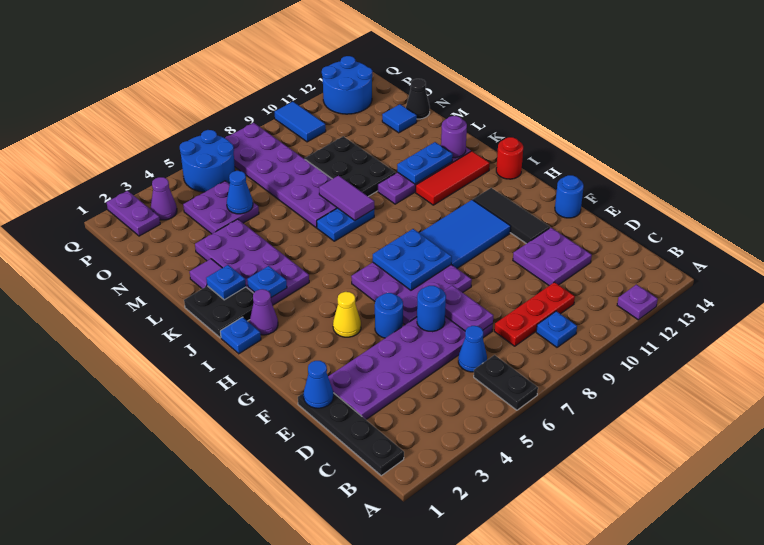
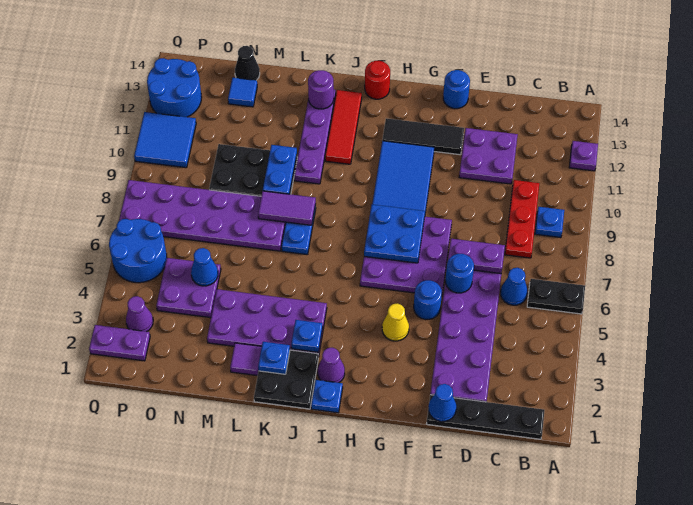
blue 1x2 plate [397,142,453,184] -> blue 1x2 plate moved to [263,145,297,194]
blue 1x2 tile [275,102,326,142] -> blue 2x2 tile [134,112,196,168]

